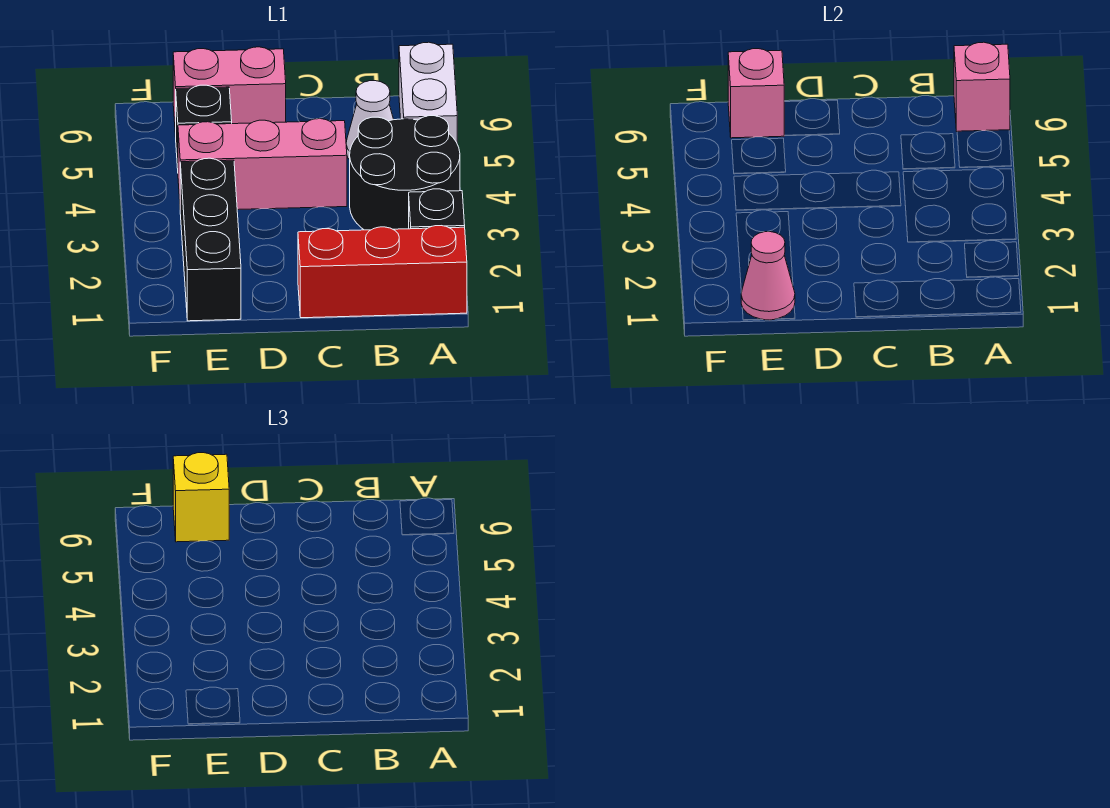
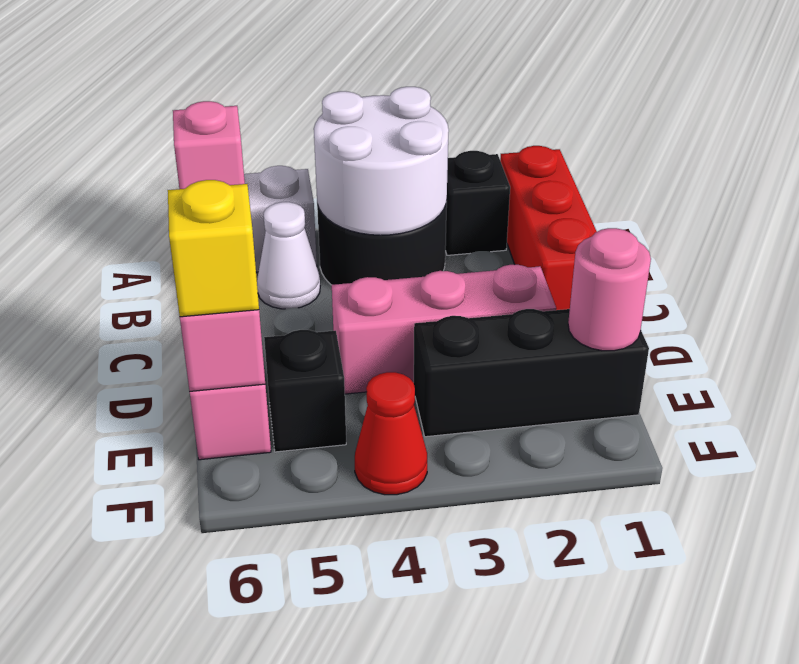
none -> white 2x2 round brick [314,87,449,235]
pink 1x3 brick [178,119,347,210] -> pink 1x3 brick turned to [332,265,556,394]
pink 1x1 cone [741,232,795,320] -> pink 1x1 round brick [568,228,651,351]
none -> red 1x1 cone [355,372,427,495]

